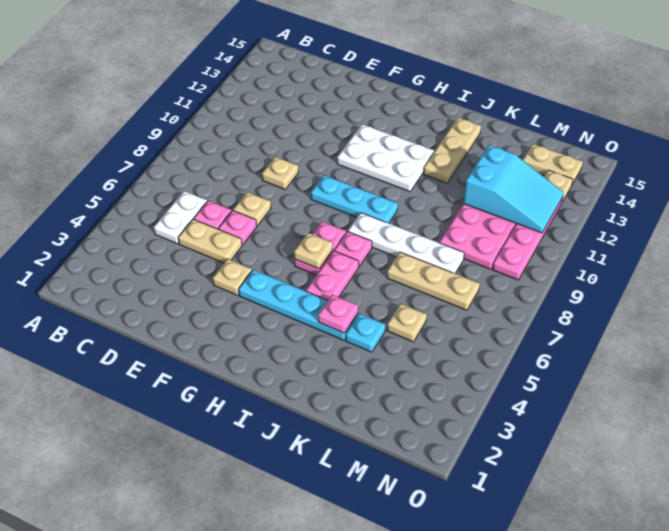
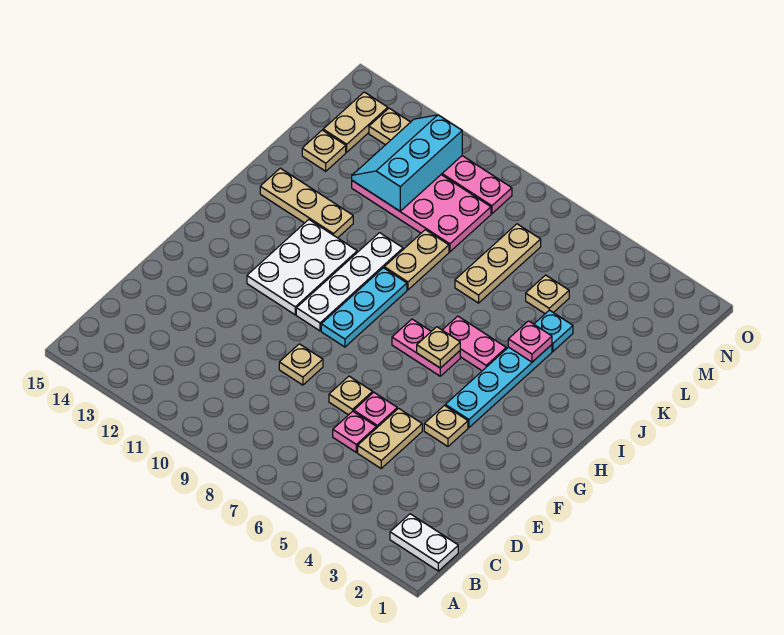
white 1x2 plate [154,191,207,244] -> white 1x2 plate moved to [390,514,458,571]
pink 1x1 plate [334,231,372,267] -> none
white 1x4 plate [348,213,464,273] -> white 1x4 plate moved to [296,233,403,331]
none -> tan 1x2 plate [384,230,449,290]
cyan 2x3 slope [464,145,564,233] -> cyan 2x3 slope turned to [352,115,462,211]
none -> tan 1x1 plate [302,130,346,171]

